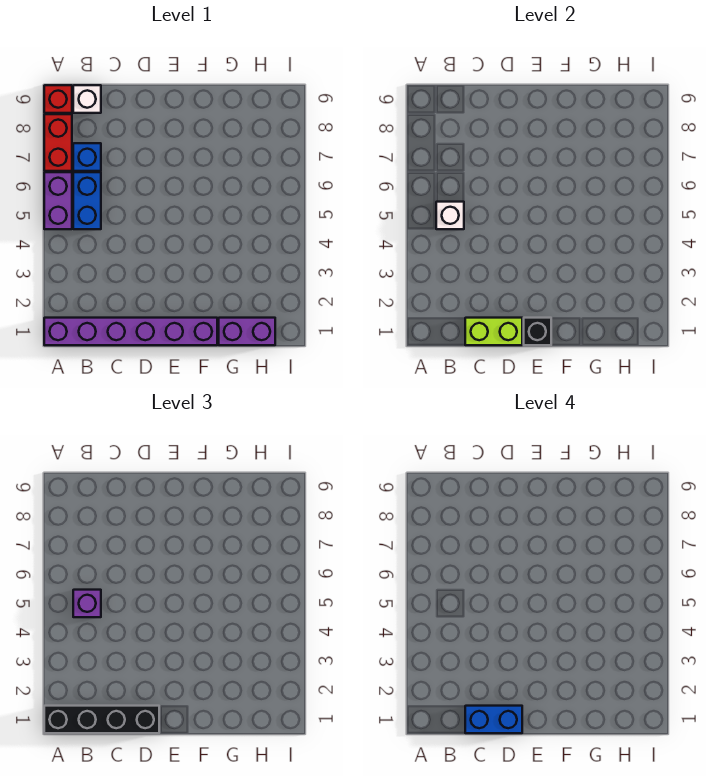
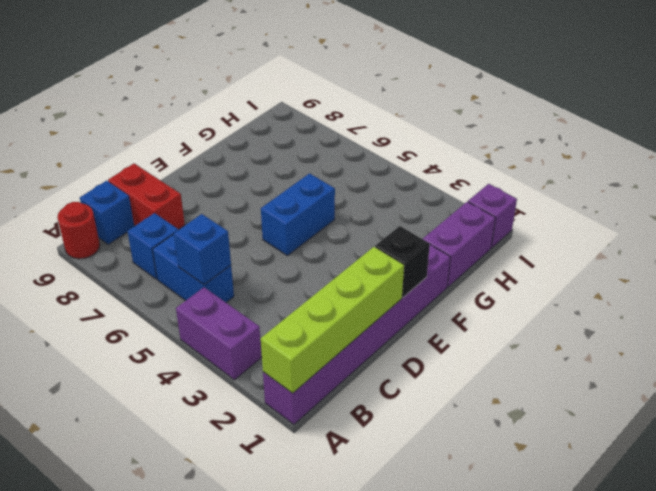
black 1x4 brick [44,706,159,733] -> none
purple 1x2 brick [44,172,72,229] -> purple 1x2 brick moved to [176,287,262,380]
red 1x2 brick [44,114,72,171] -> red 1x2 brick moved to [108,164,185,230]
red 1x1 brick [44,85,72,113] -> red 1x1 round brick [57,202,100,259]
white 1x1 brick [436,202,464,229] -> blue 1x1 brick [174,214,231,285]
purple 1x1 brick [73,590,101,617] -> purple 1x1 brick moved to [468,184,517,248]
white 1x1 brick [73,85,101,113] -> blue 1x1 brick [80,181,134,244]
lime 1x2 brick [465,318,522,345] -> lime 1x4 brick [260,247,404,393]
blue 1x2 brick [465,706,522,733] -> blue 1x2 brick moved to [261,173,335,256]

